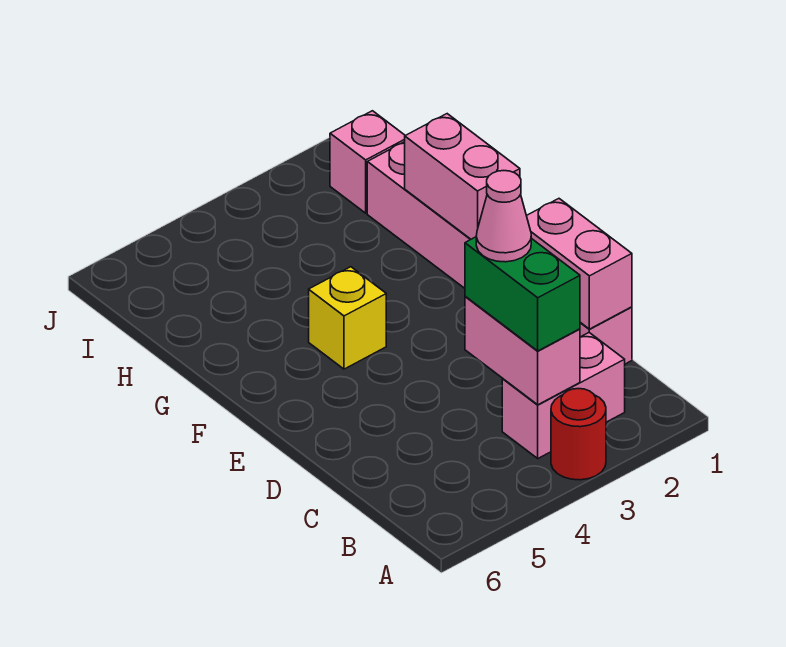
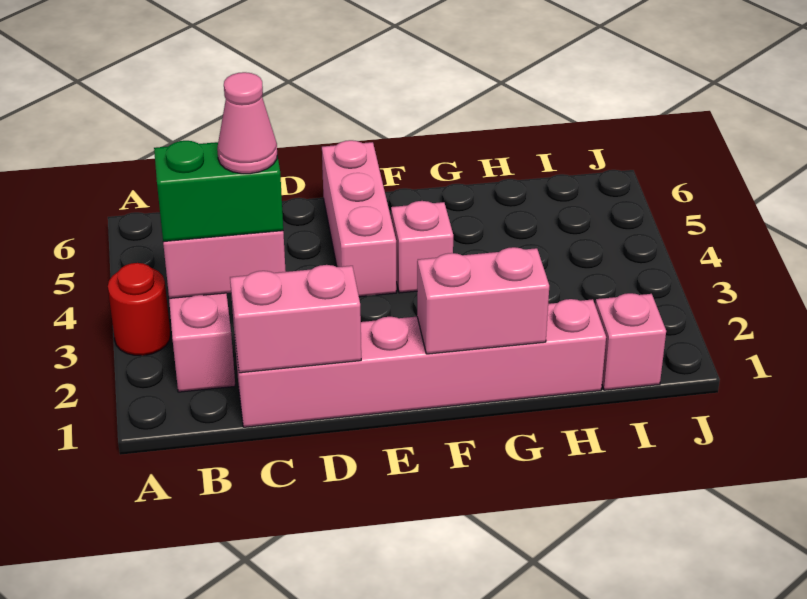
none -> pink 1x3 brick [322,140,396,297]
yellow 1x1 brick [309,267,386,369] -> pink 1x1 brick [391,201,453,293]

